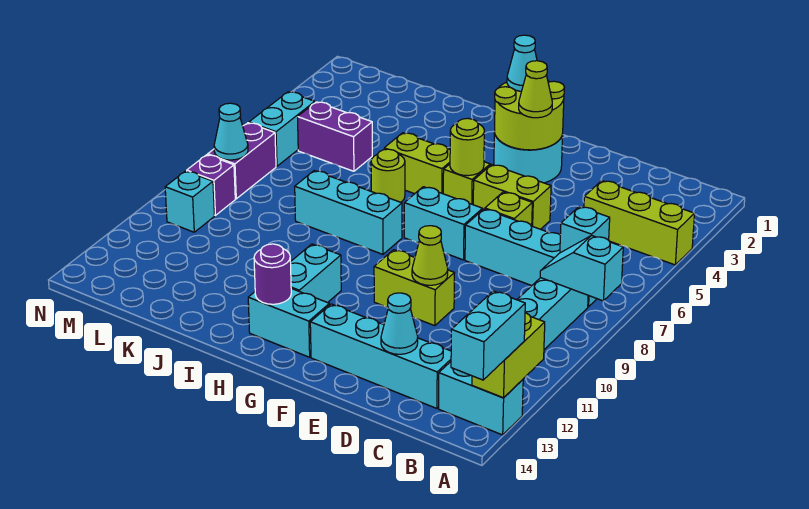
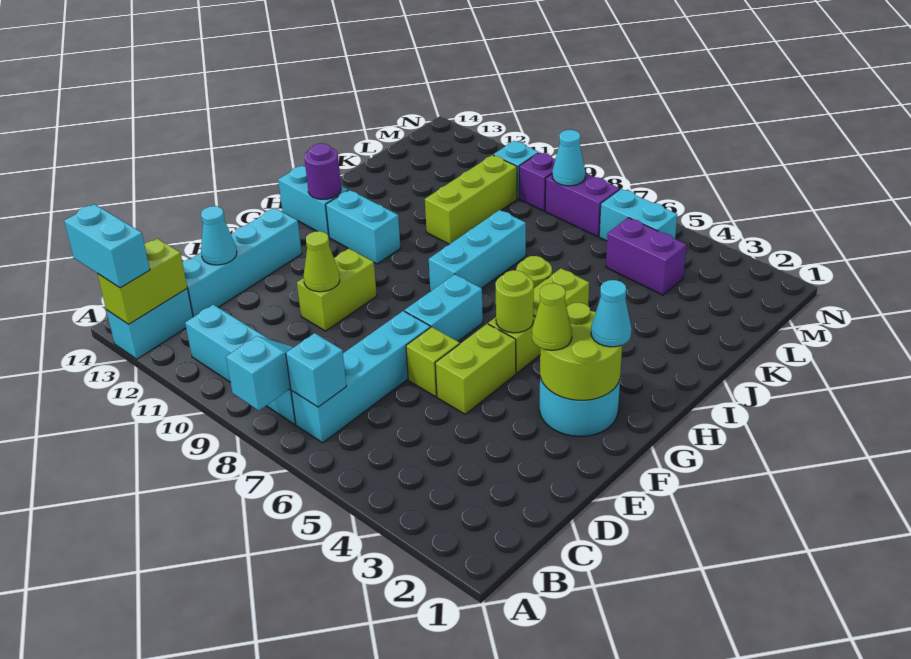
lime 1x3 brick [584,181,695,265] -> lime 1x3 brick moved to [425,155,517,244]
lime 1x2 brick [472,313,545,398] -> lime 1x2 brick turned to [97,239,187,324]
cyan 1x2 brick [248,289,329,357] -> cyan 1x2 brick turned to [278,166,348,237]
purple 1x2 brick [298,102,372,171] -> purple 1x2 brick turned to [606,218,686,295]

